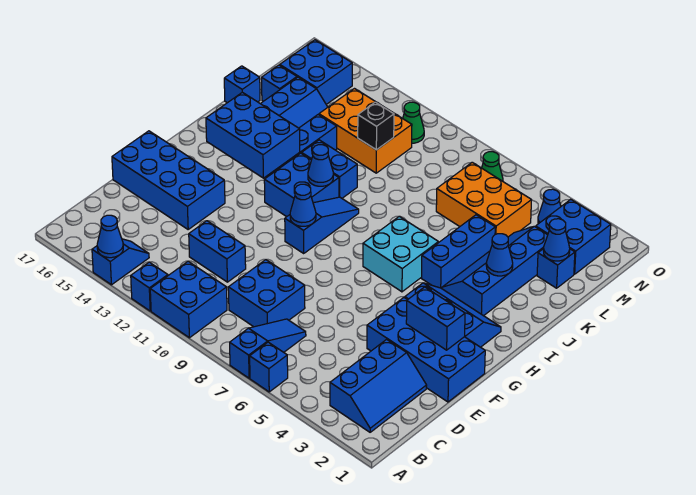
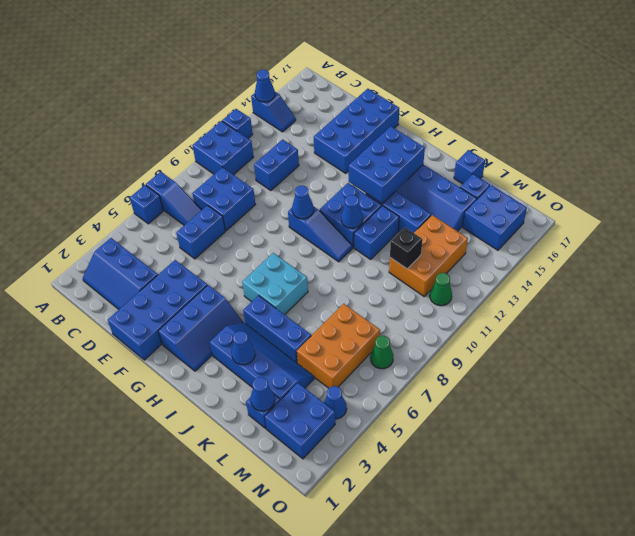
blue 1x2 brick [406,287,465,350] -> blue 1x2 brick moved to [176,205,225,259]

